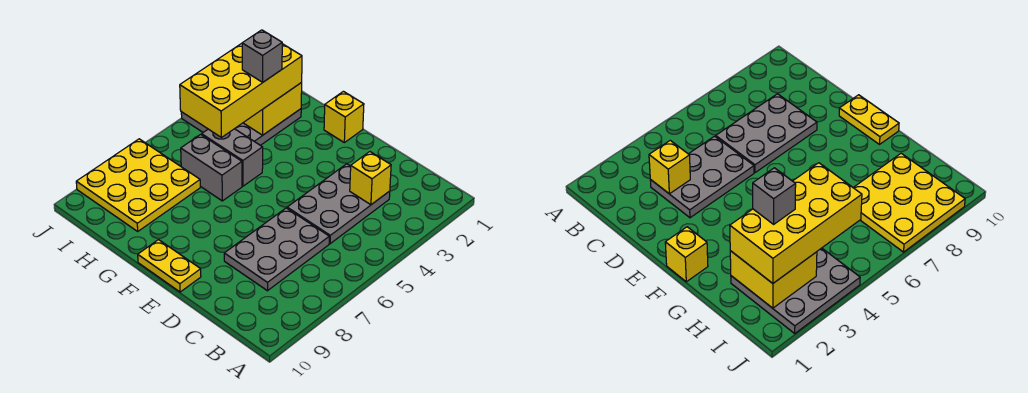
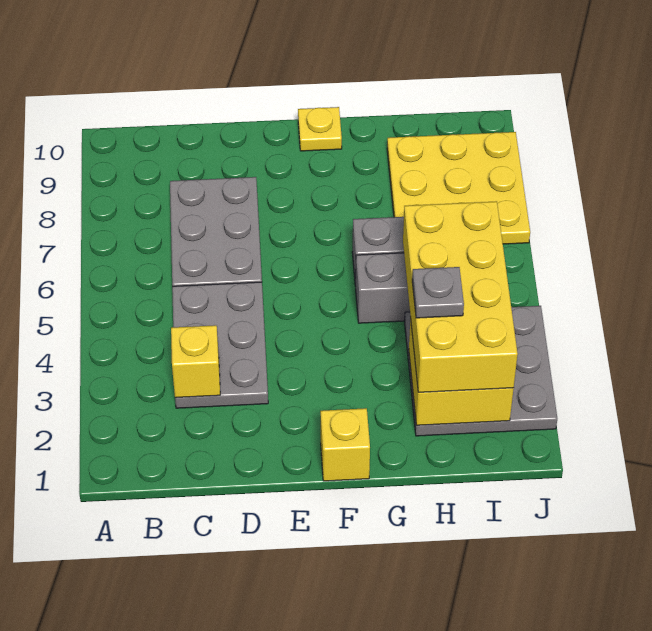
yellow 1x2 plate [138,240,201,292] -> yellow 1x1 plate [298,107,342,151]
grey 1x1 brick [242,30,282,82] -> grey 1x1 plate [412,267,464,318]

